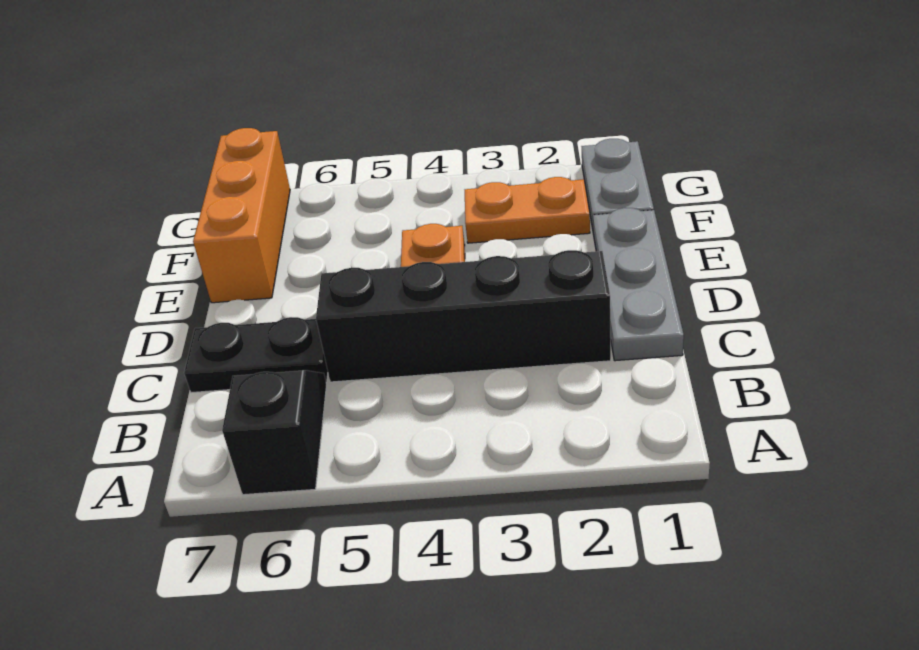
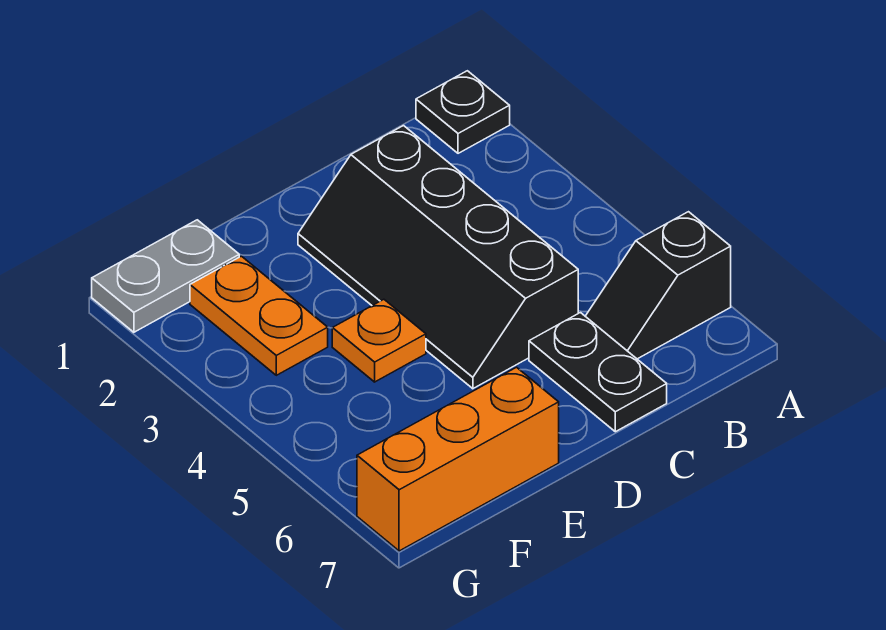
none -> black 1x1 plate [416,71,510,153]
grey 1x3 plate [593,208,684,361] -> none

